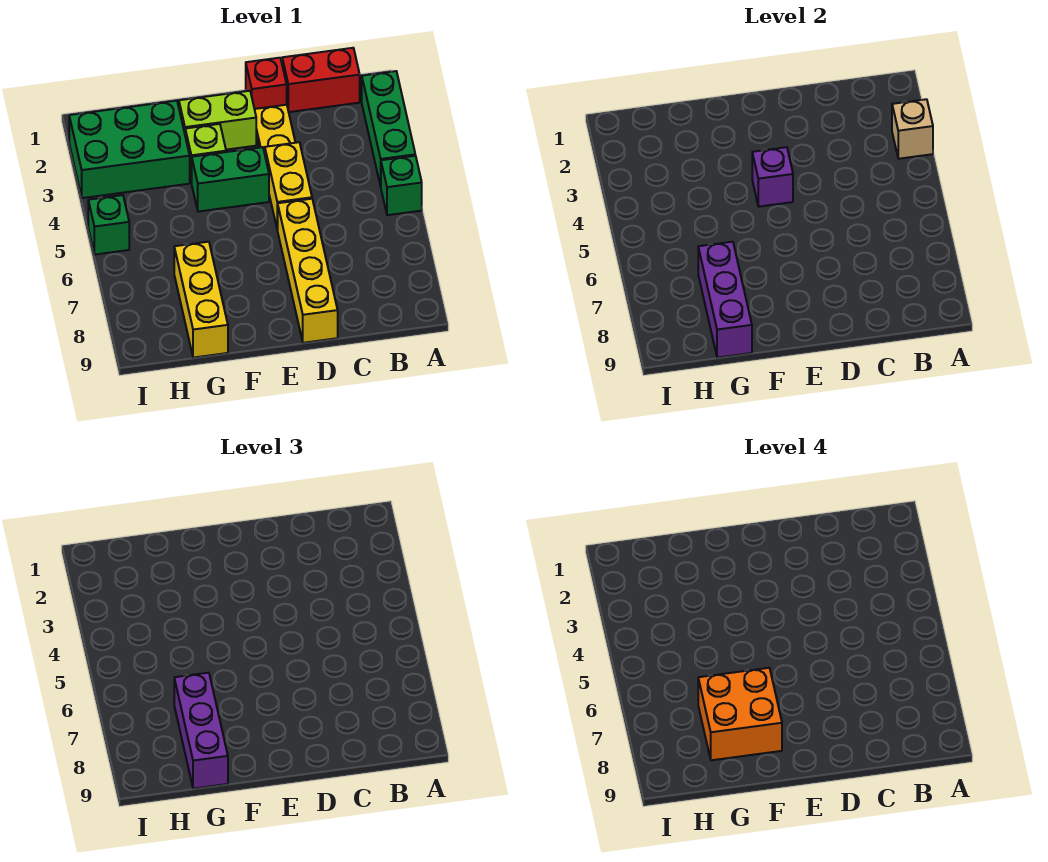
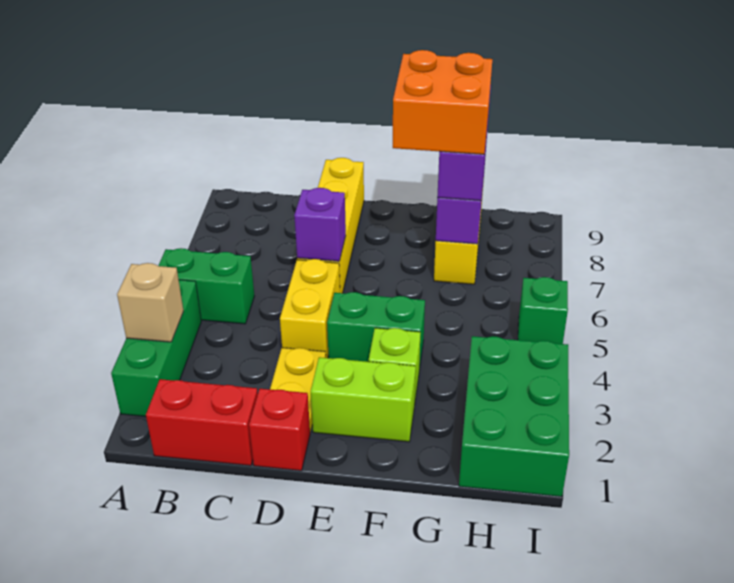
green 1x1 brick [381,156,422,215] -> green 1x2 brick [158,248,254,324]
purple 1x1 brick [752,147,793,207] -> purple 1x1 brick moved to [294,188,346,261]
green 2x3 brick [69,101,190,198] -> green 2x3 brick turned to [459,336,569,497]

